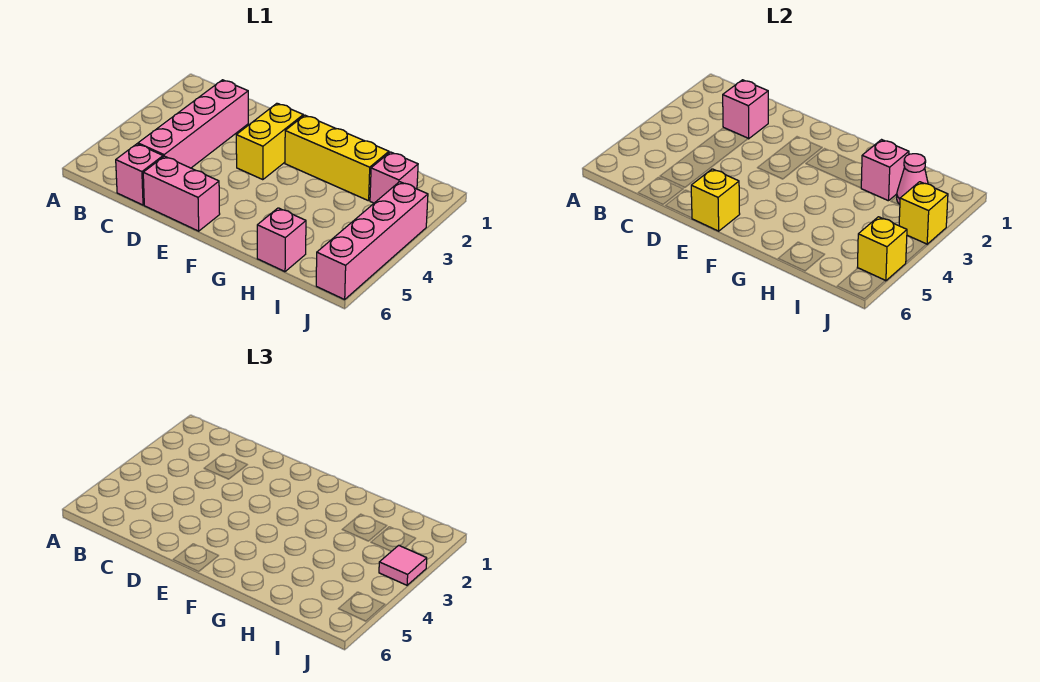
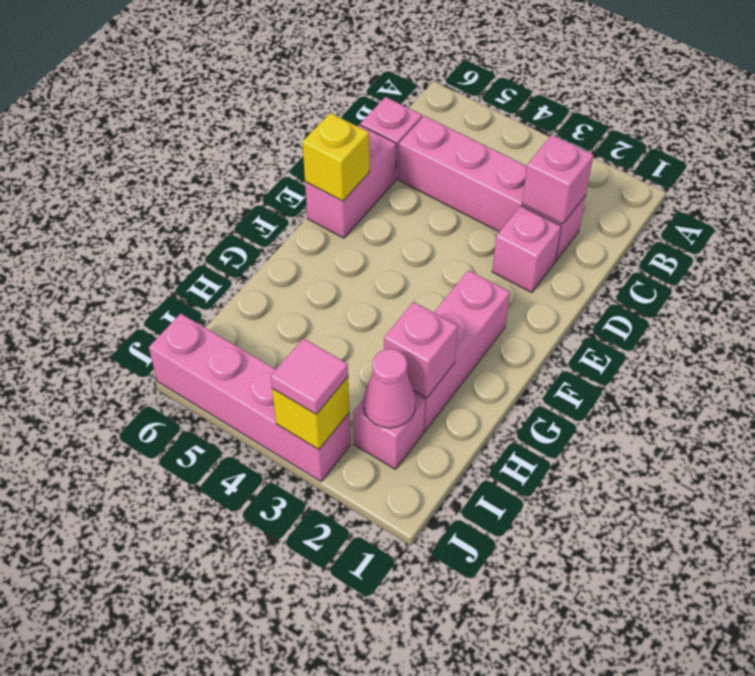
yellow 1x2 brick [236,103,303,180] -> none
yellow 1x3 brick [285,115,389,201] -> pink 1x3 brick [414,270,510,431]
pink 1x1 brick [257,208,306,272] -> pink 1x1 brick moved to [492,206,561,293]
yellow 1x1 brick [857,217,907,281] -> none

